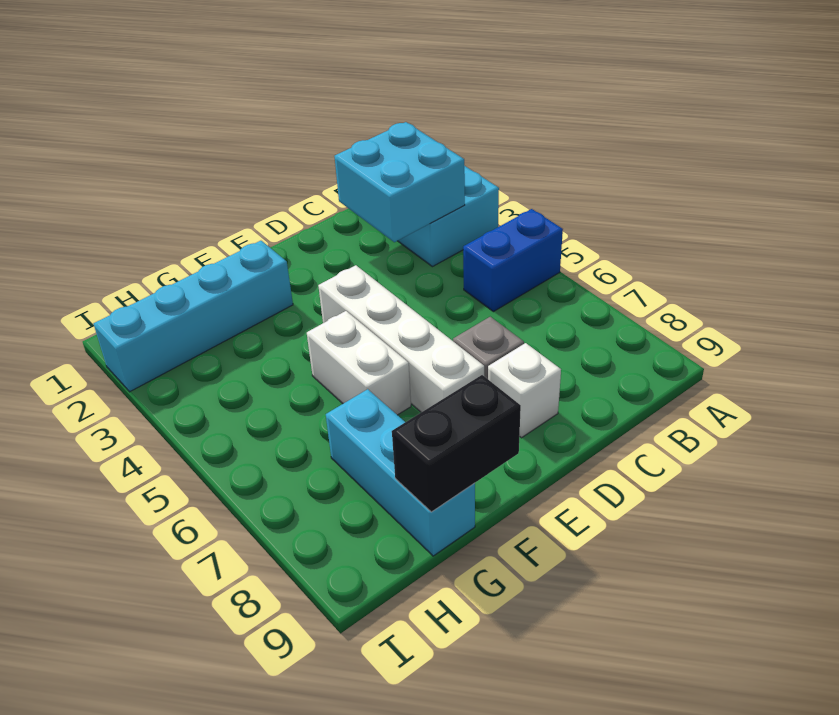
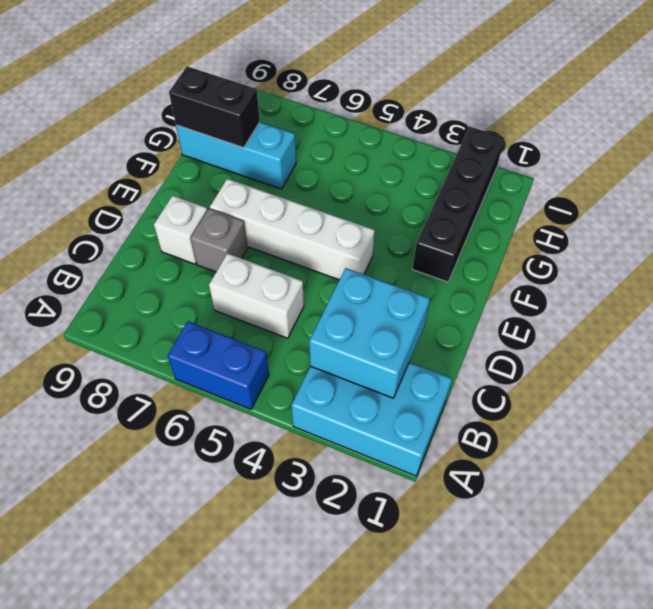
blue 1x2 brick [463,209,563,312] -> blue 1x2 brick turned to [168,321,269,409]
cyan 1x4 brick [93,241,293,392] -> black 1x4 brick [412,127,504,282]
white 1x2 brick [307,311,411,415] -> white 1x2 brick moved to [209,253,304,338]
black 1x2 brick [392,375,521,512] -> black 1x2 brick turned to [169,67,260,148]

